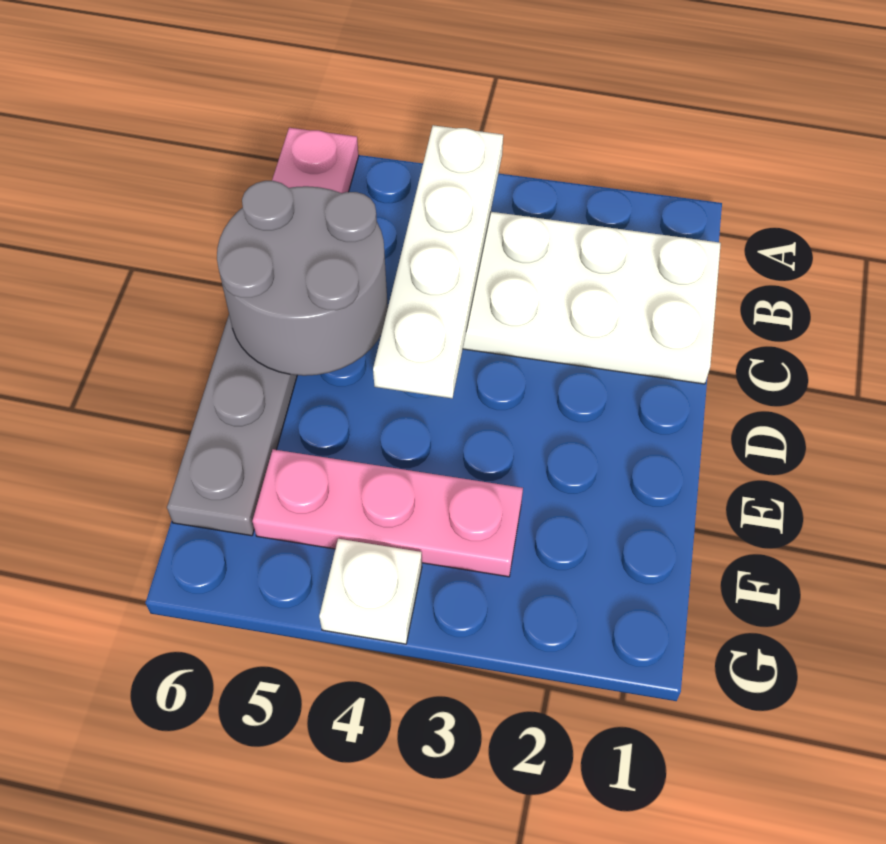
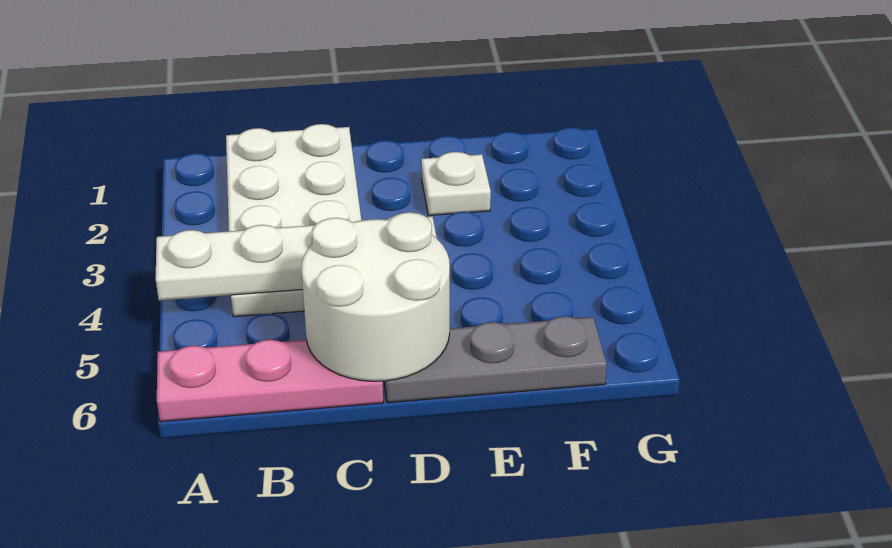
grey 2x2 round brick [217,181,388,376] -> white 2x2 round brick [301,212,450,381]
pink 1x3 plate [252,449,523,577] -> none
white 1x1 plate [319,539,422,644] -> white 1x1 plate moved to [421,152,491,215]

